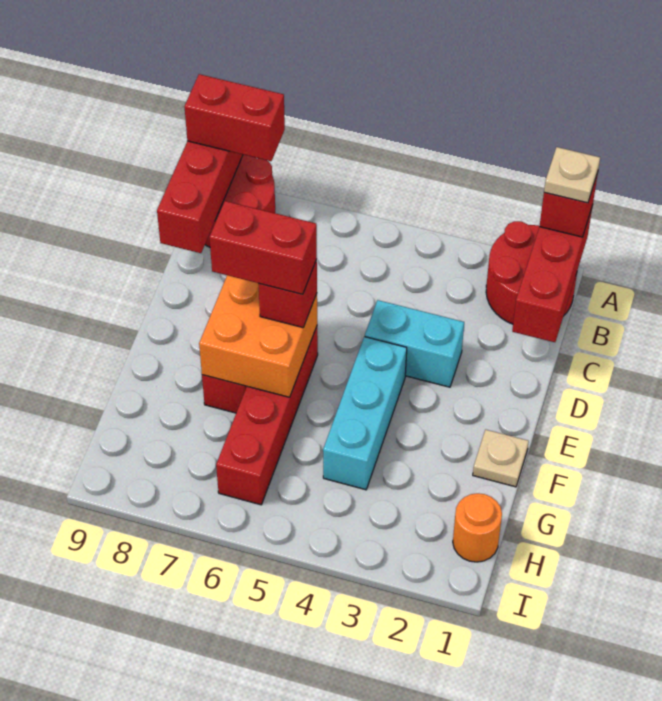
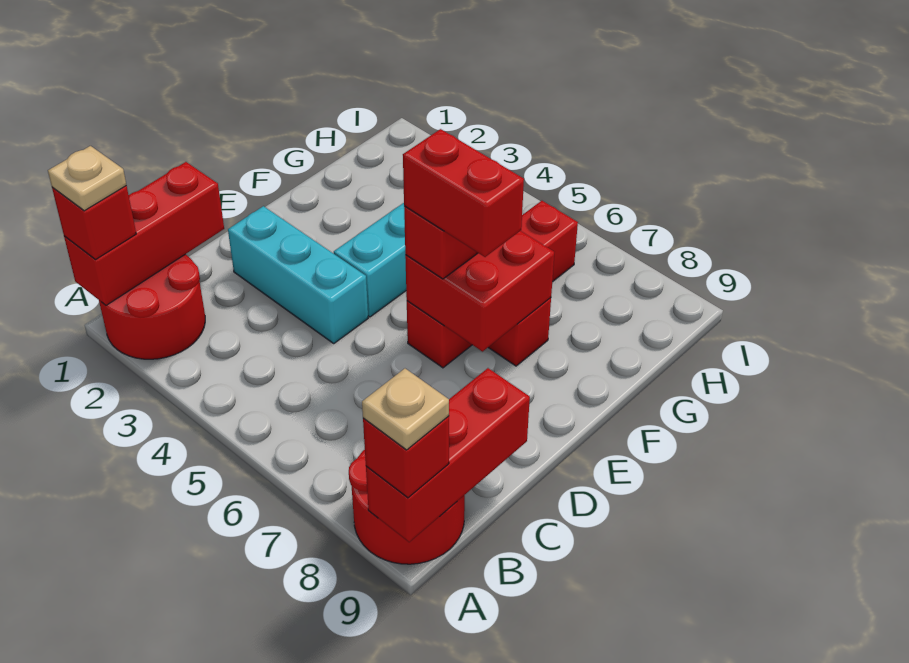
red 1x2 brick [184,74,285,161] -> red 1x1 brick [363,416,449,498]
cyan 1x2 brick [365,300,464,387] -> cyan 1x3 brick [228,206,368,343]
orange 2x2 brick [199,275,317,397] -> red 2x2 brick [405,231,554,352]
tan 1x1 plate [473,430,529,487] -> tan 1x1 plate moved to [362,369,449,450]
orange 1x1 round brick [453,493,502,562] -> none

